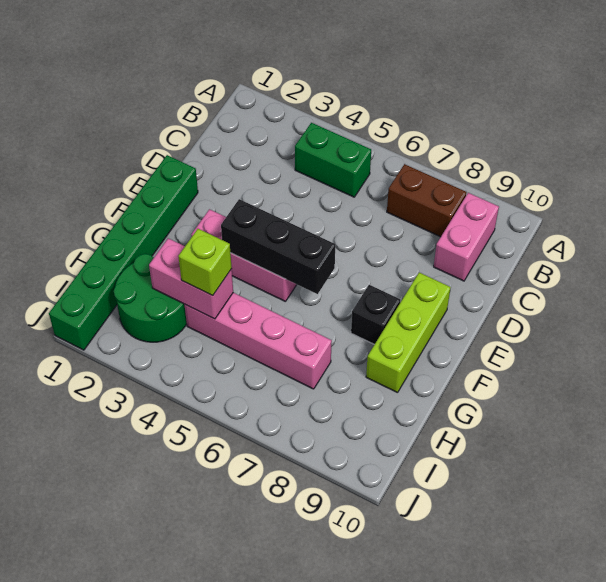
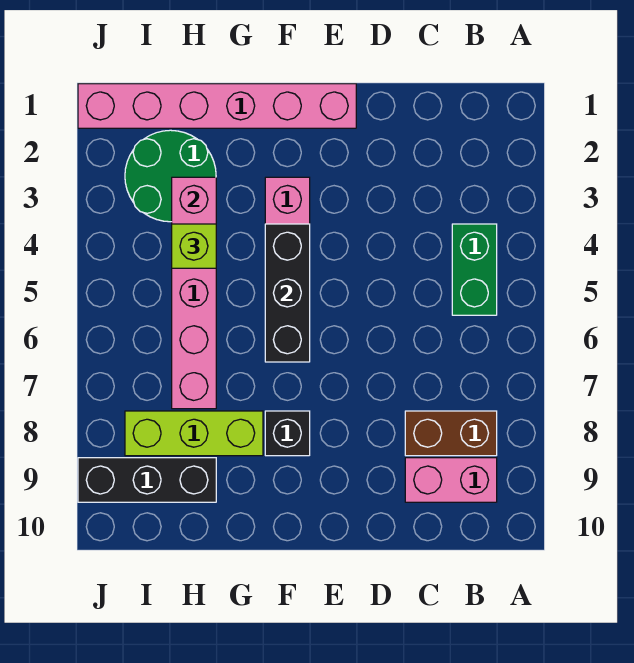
brown 1x2 brick [387,164,466,237] -> brown 1x2 brick turned to [405,411,497,456]
green 1x6 brick [49,155,198,350] -> pink 1x6 brick [78,84,356,128]
lime 1x3 brick [366,273,451,393] -> lime 1x3 brick moved to [125,411,263,456]
none -> black 1x3 brick [78,458,216,502]

